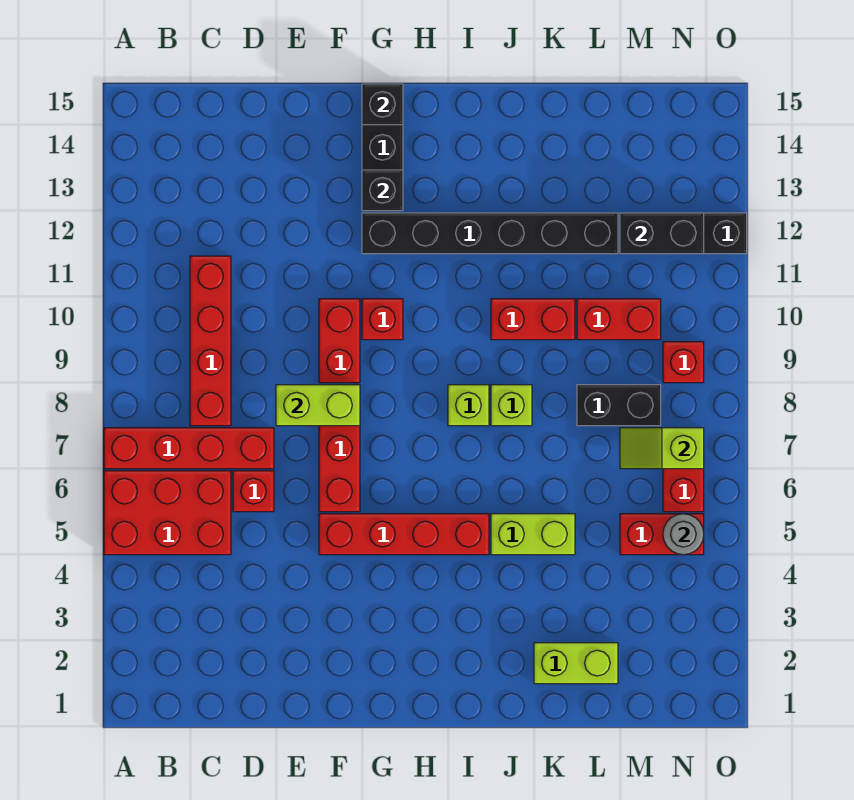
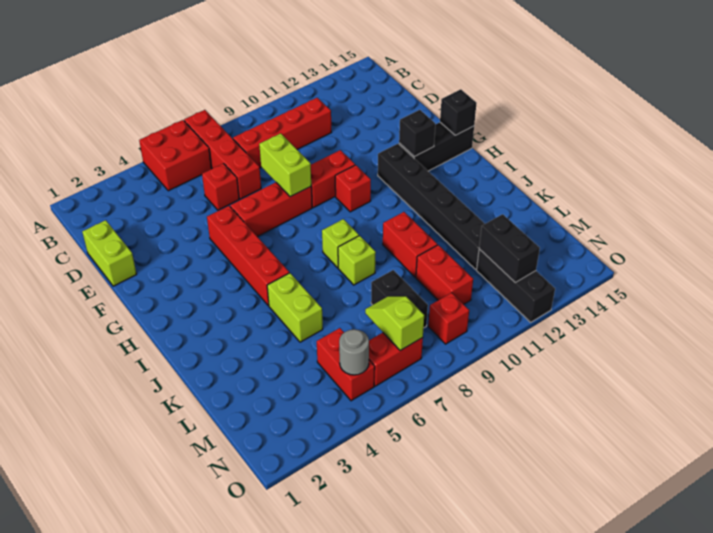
red 2x3 brick [104,471,231,555] -> red 2x2 brick [139,120,212,191]
lime 1x2 brick [534,643,618,684] -> lime 1x2 brick moved to [82,220,137,286]

